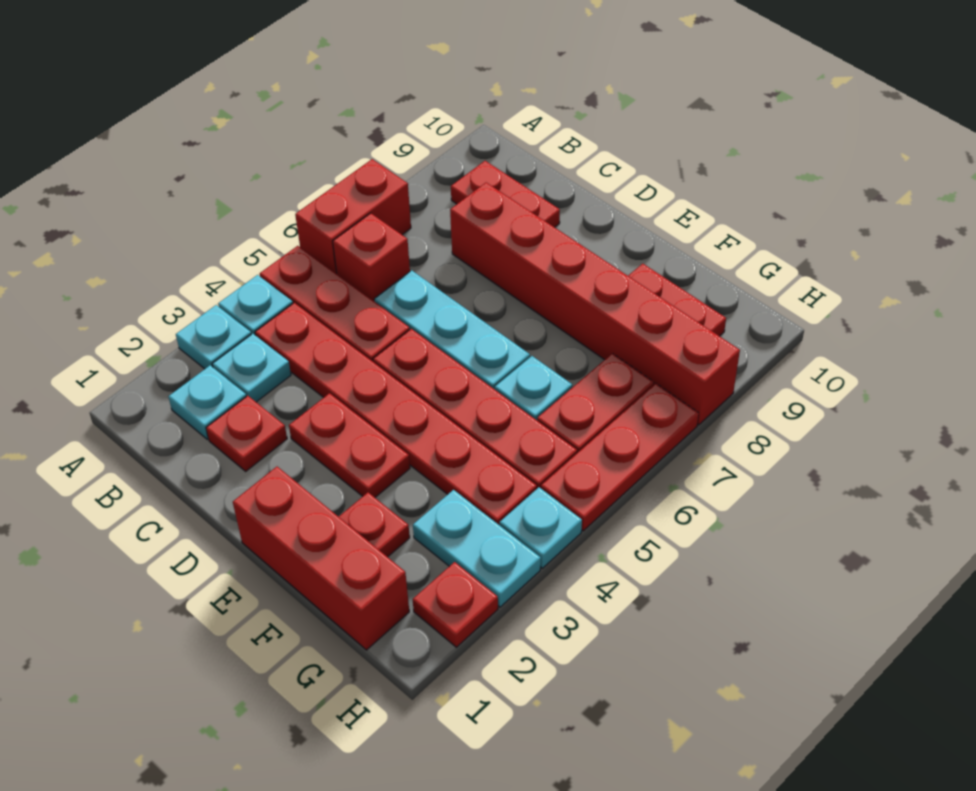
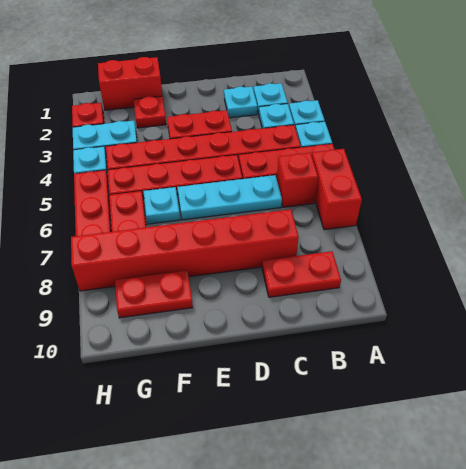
red 1x1 plate [206,396,287,471] -> cyan 1x1 plate [224,87,257,118]
red 1x3 brick [233,467,409,650] -> red 1x2 brick [98,57,162,110]

